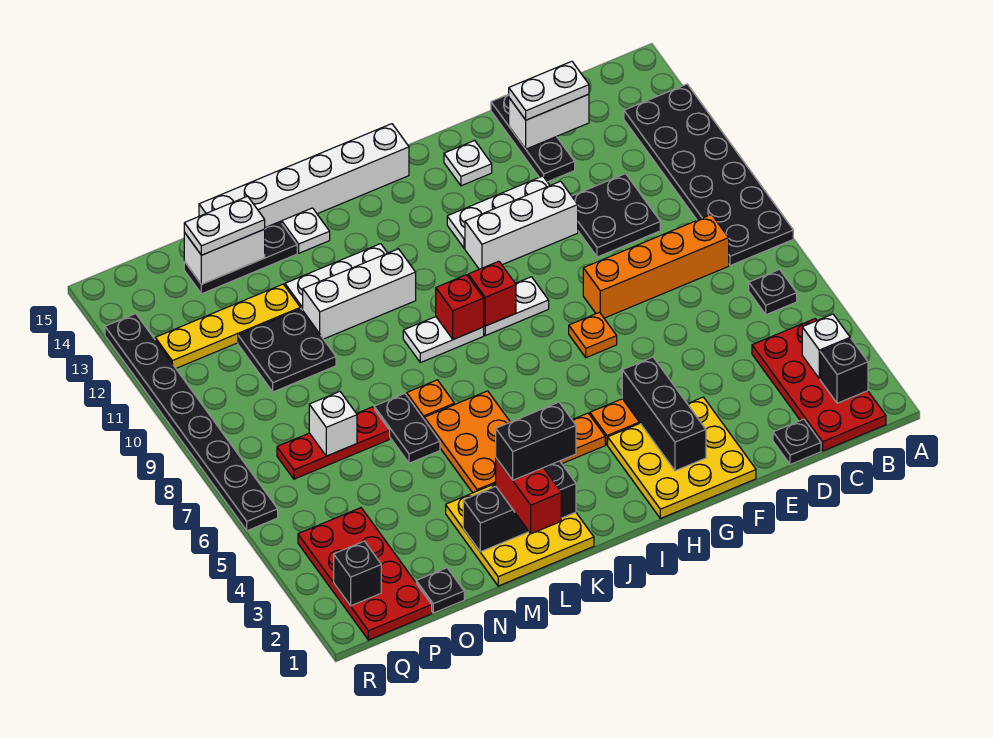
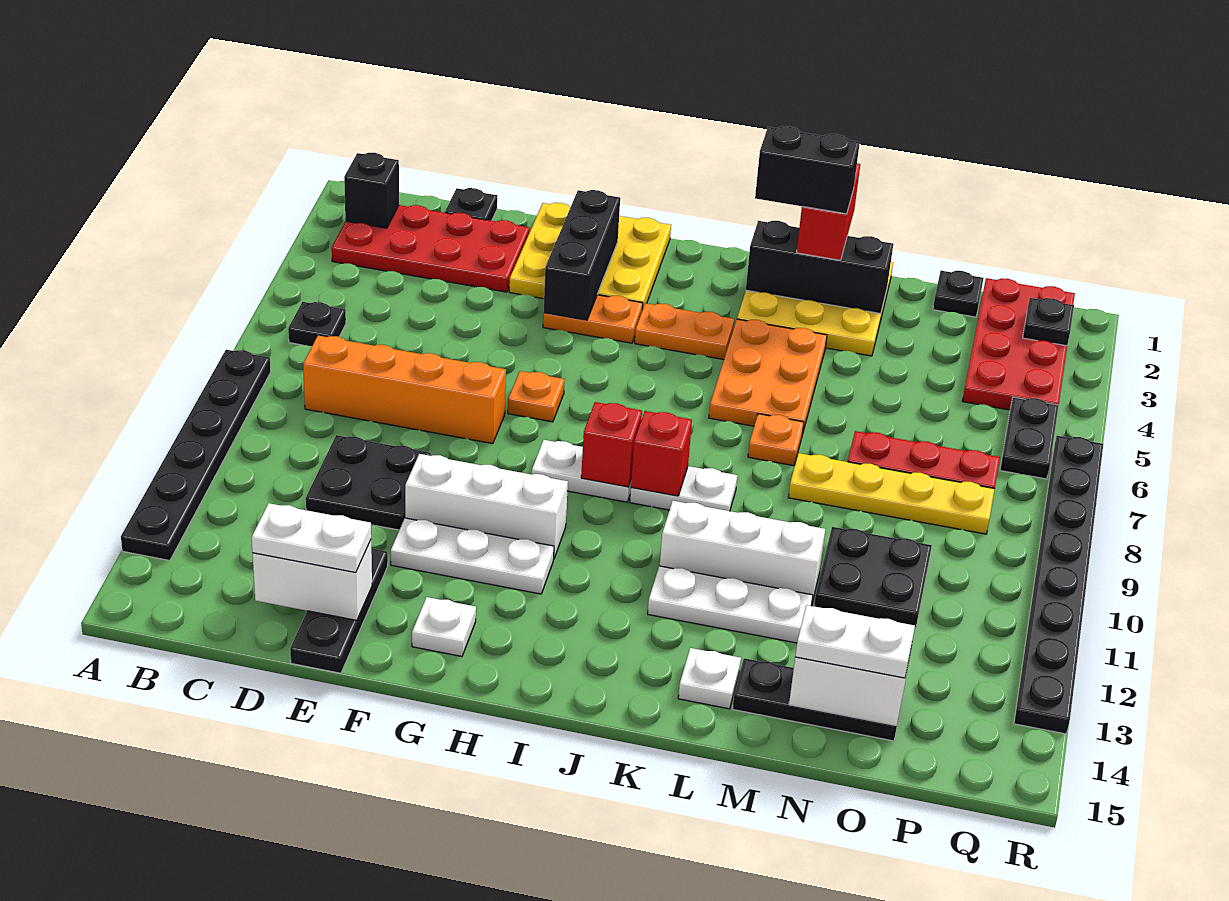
black 2x6 plate [624,84,793,266] -> black 1x6 plate [121,350,271,561]
red 2x4 plate [752,319,886,451] -> red 2x4 plate turned to [332,205,530,292]
white 1x1 brick [802,314,850,379] -> none
white 1x6 brick [199,124,409,228] -> none
black 1x2 plate [374,394,440,463] -> black 1x2 plate moved to [1000,397,1059,479]
yellow 1x4 plate [155,284,300,368] -> yellow 1x4 plate moved to [788,453,995,534]
white 1x1 brick [309,392,357,456] -> none
black 1x1 brick [334,541,381,606] -> black 1x1 plate [1023,298,1074,346]

